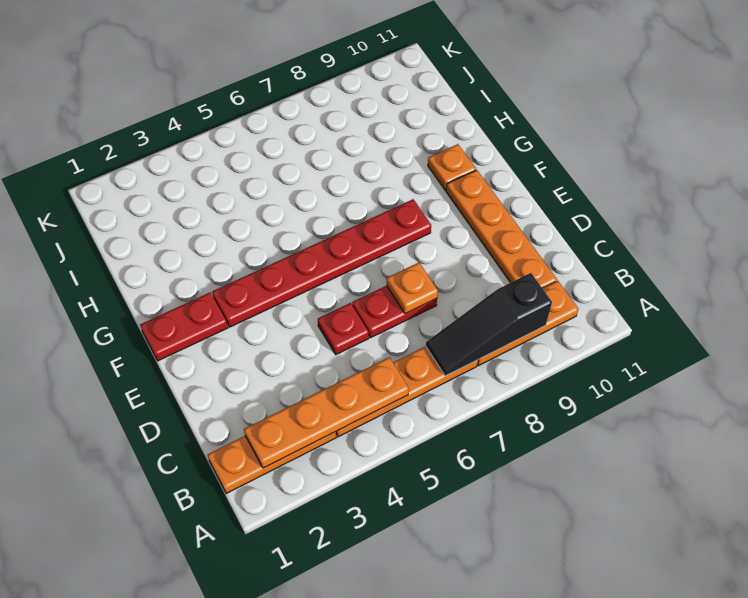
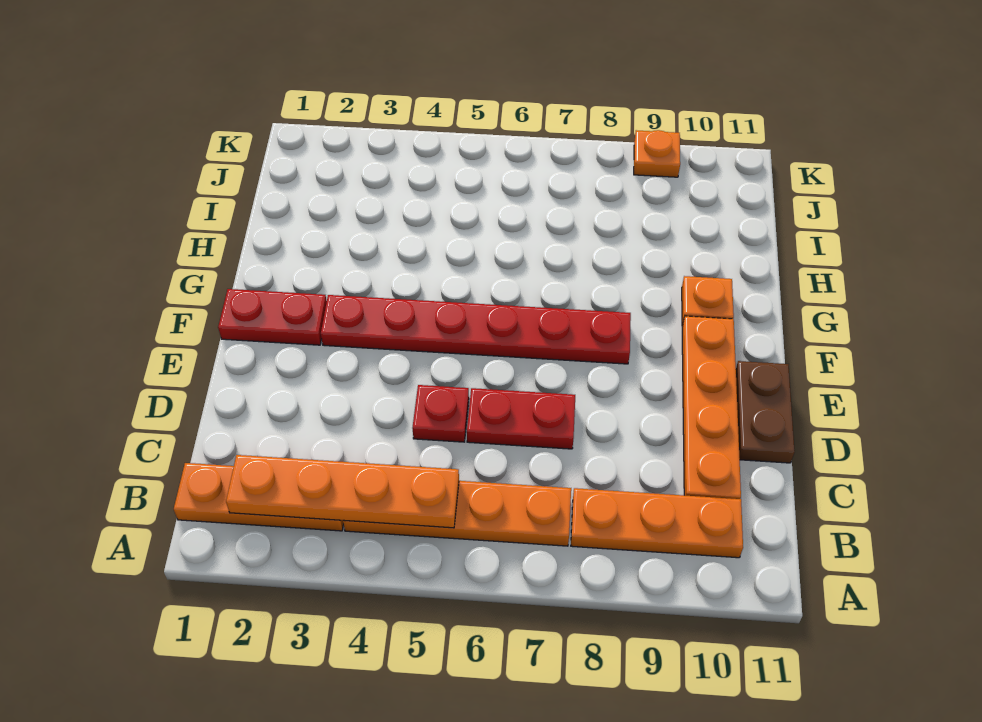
black 1x3 slope [426,273,552,376] -> none
orange 1x1 plate [387,262,438,314] -> orange 1x1 plate moved to [634,130,680,177]
none -> brown 1x2 plate [736,361,795,463]

